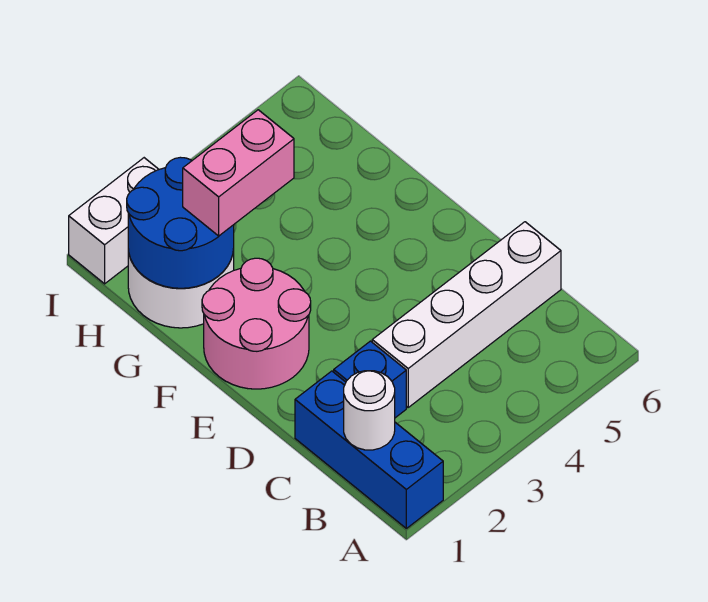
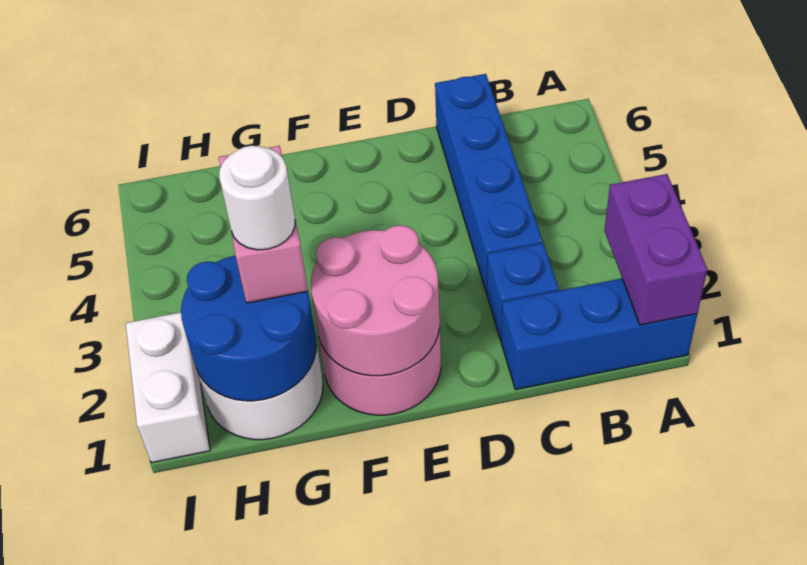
none -> purple 1x2 brick [604,174,707,325]
white 1x1 round brick [344,371,395,450] -> white 1x1 round brick moved to [219,146,295,250]
white 1x4 brick [372,222,561,407] -> blue 1x4 brick [435,74,542,293]
none -> pink 2x2 round brick [311,225,440,376]

